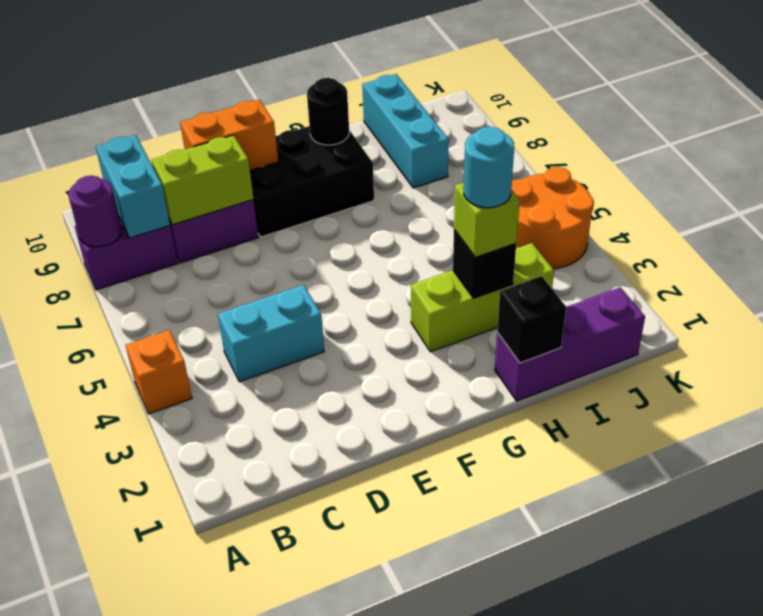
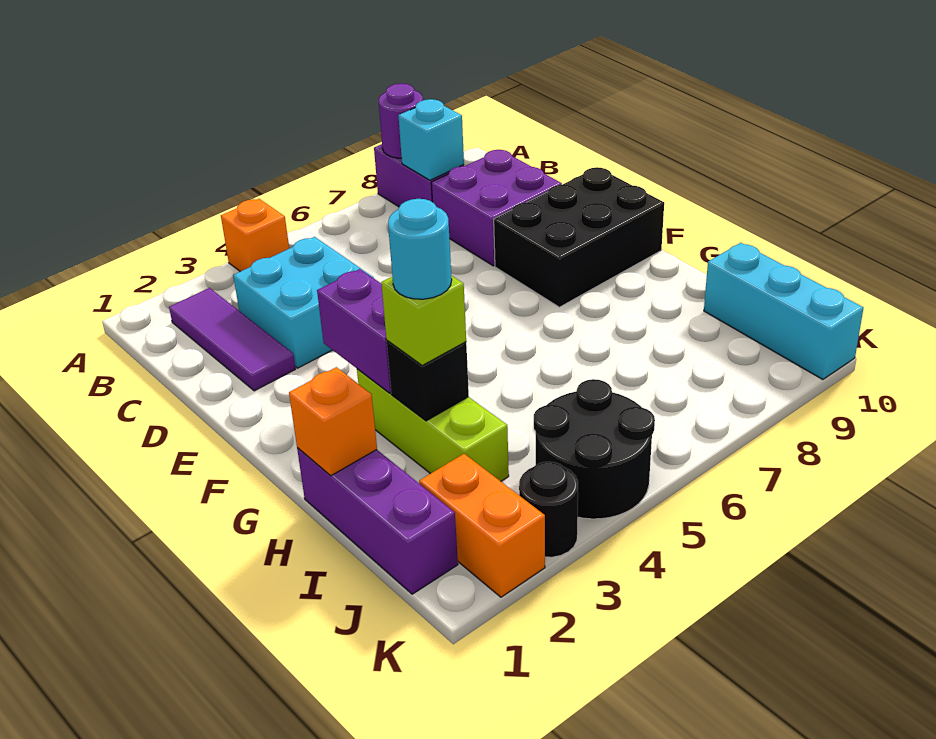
none -> purple 1x3 tile [169,288,295,391]
cyan 1x2 brick [96,135,170,238] -> cyan 1x1 brick [398,99,464,180]
cyan 1x2 brick [218,285,324,382] -> cyan 2x2 brick [233,237,374,368]
lime 1x2 brick [151,135,254,225] -> none
orange 1x2 brick [180,99,278,170] -> orange 1x2 brick moved to [419,454,545,597]
black 2x3 brick [250,126,374,237] -> black 2x3 brick turned to [494,167,664,307]
none -> purple 1x2 brick [317,269,391,393]
black 1x1 round brick [307,78,349,145] -> black 1x1 round brick moved to [519,462,578,557]
black 1x1 brick [497,276,566,363] -> orange 1x1 brick [289,367,377,476]
cyan 1x3 brick [362,74,449,188] -> cyan 1x3 brick turned to [704,243,863,379]
orange 2x2 round brick [511,167,594,269] -> black 2x2 round brick [534,379,655,519]

